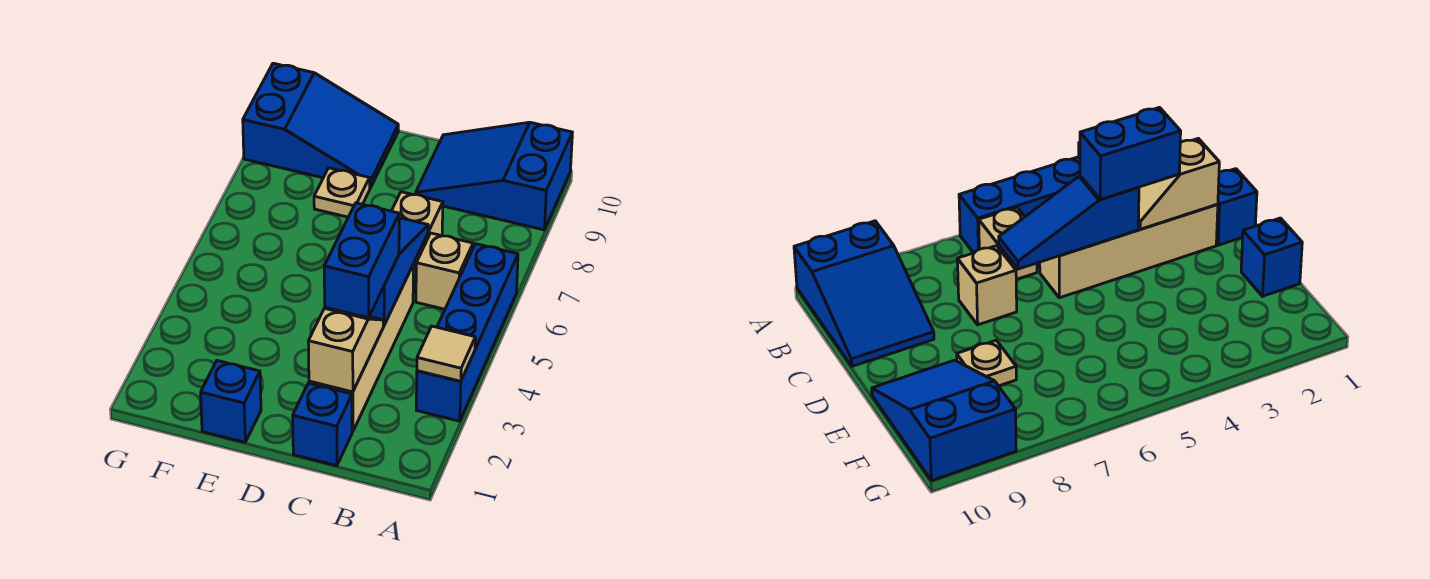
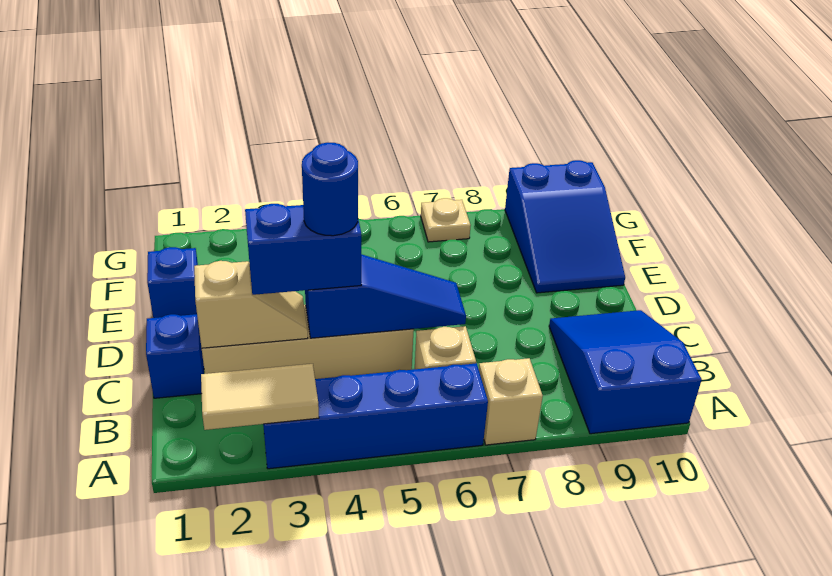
tan 1x1 tile [417,326,475,381] -> tan 1x2 tile [201,364,319,430]
none -> blue 1x1 round brick [302,143,358,236]
tan 1x1 brick [392,192,443,267] -> tan 1x1 brick moved to [479,358,543,445]
tan 1x1 plate [314,168,370,217] -> tan 1x1 plate moved to [421,198,471,242]

